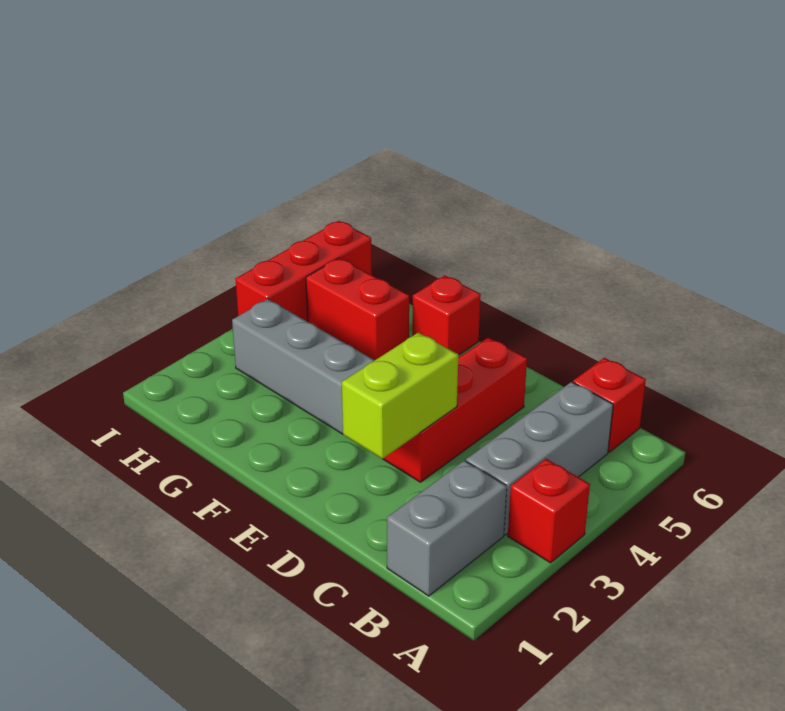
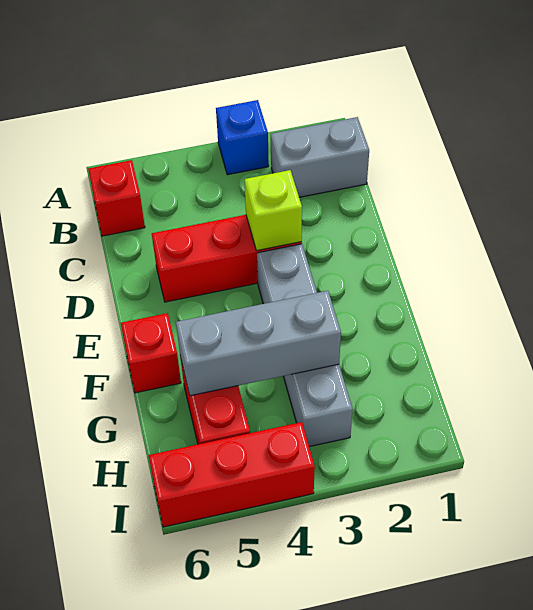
red 1x1 brick [508,459,590,563] -> blue 1x1 brick [216,100,269,175]
grey 1x3 brick [466,382,613,535] -> grey 1x3 brick moved to [176,291,341,396]
lime 1x2 brick [342,333,458,459] -> lime 1x1 brick [245,170,302,251]

